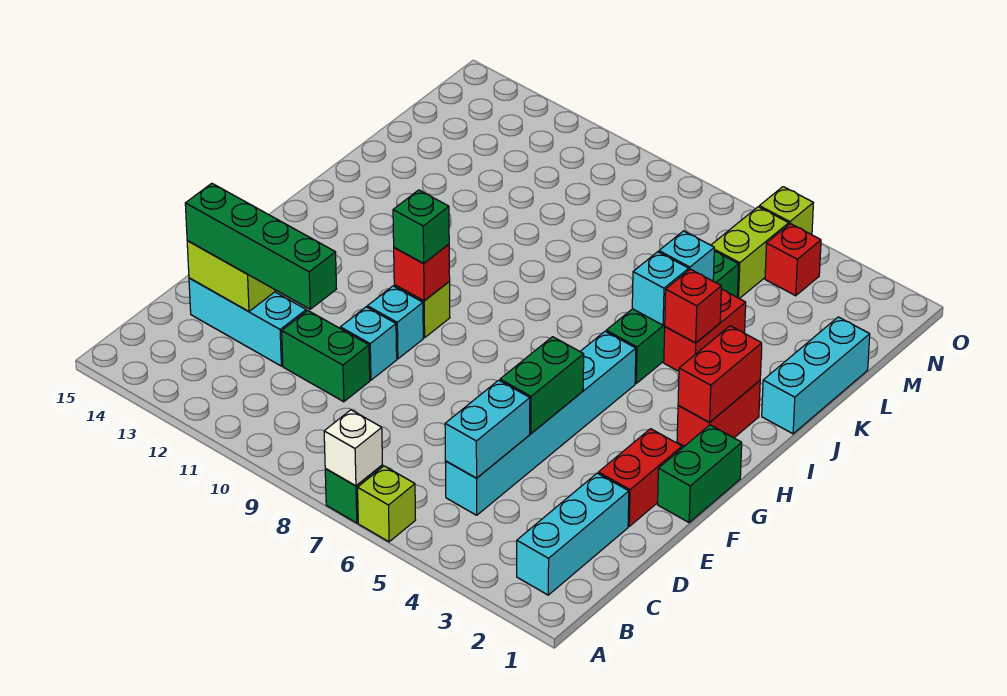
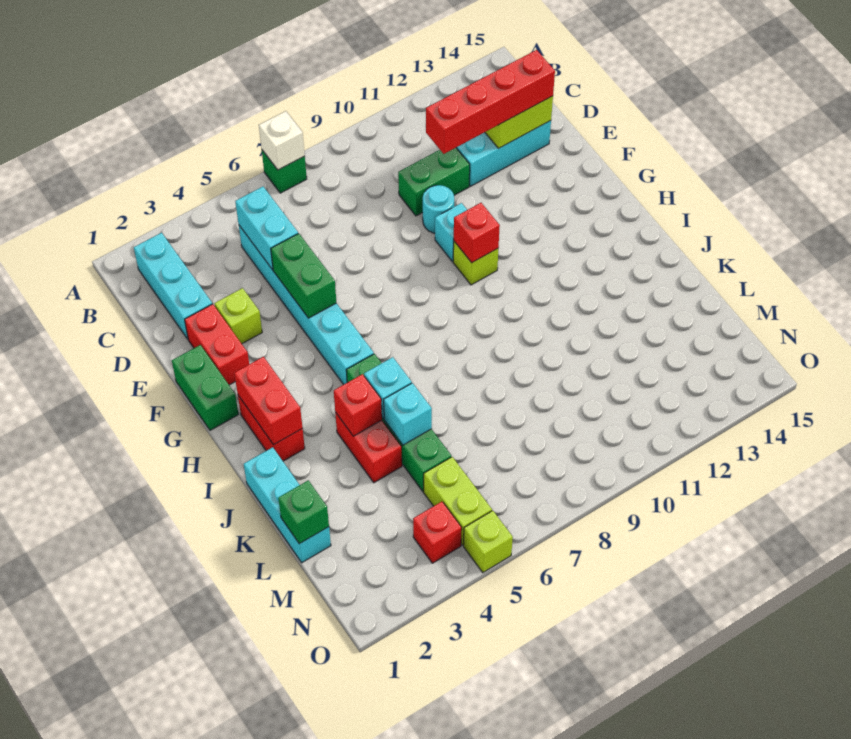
lime 1x1 brick [358,466,415,542] -> lime 1x1 brick moved to [215,288,262,344]
green 1x4 brick [185,183,337,309] -> red 1x4 brick [426,50,555,154]
cyan 1x1 brick [340,307,397,380] -> cyan 1x1 round brick [423,185,454,233]
green 1x1 brick [393,190,449,263] -> green 1x1 brick moved to [278,480,329,544]

